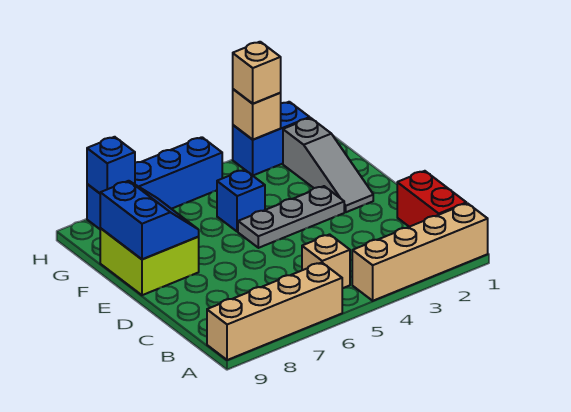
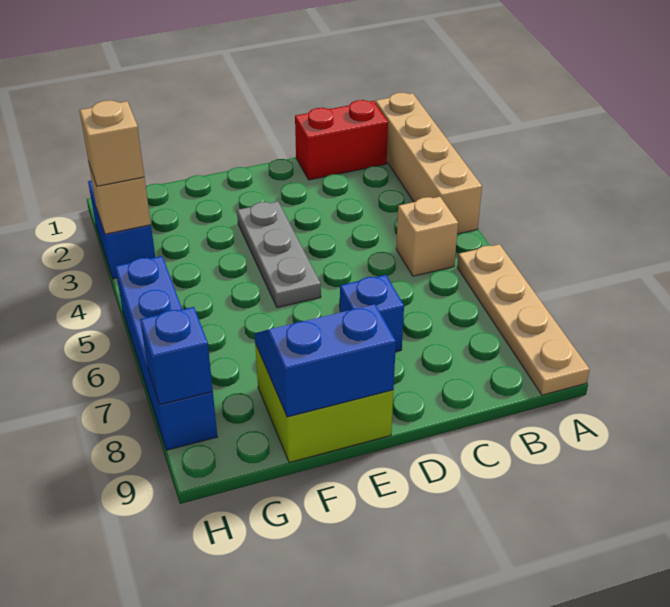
tan 1x4 brick [207,263,342,360] -> tan 1x4 plate [457,244,590,395]
grey 1x3 slope [283,118,373,212] -> none
blue 1x1 brick [217,170,265,232] -> blue 1x1 brick moved to [340,275,404,352]

